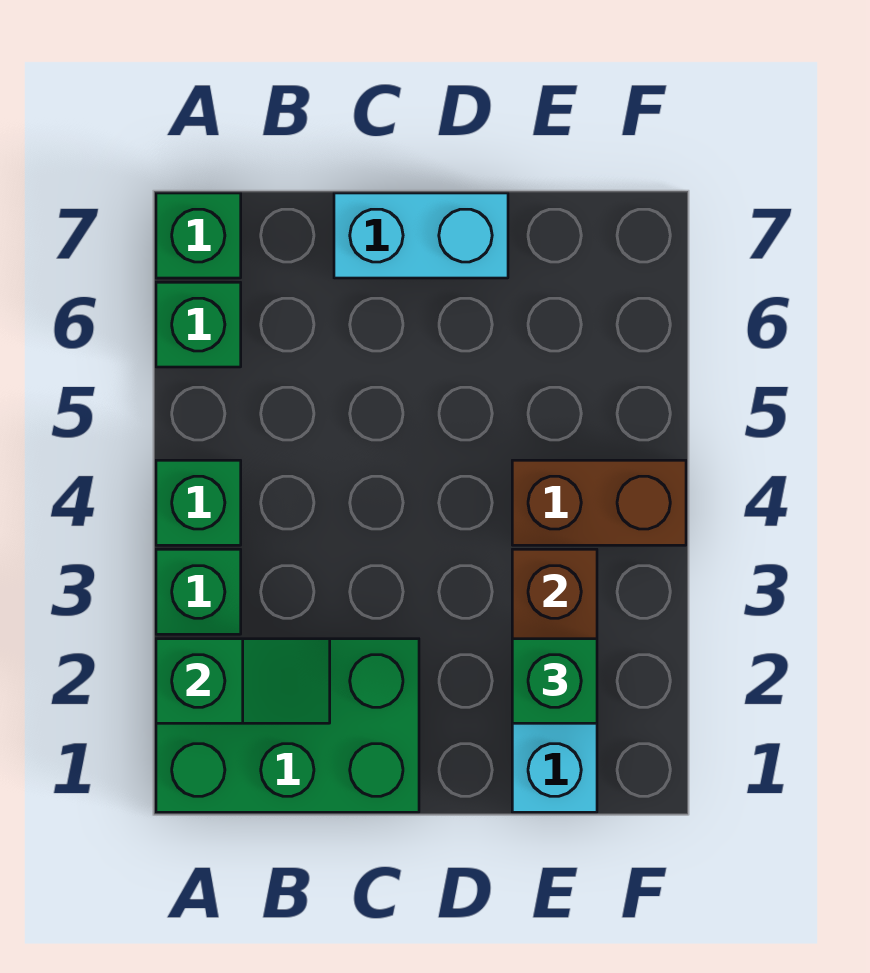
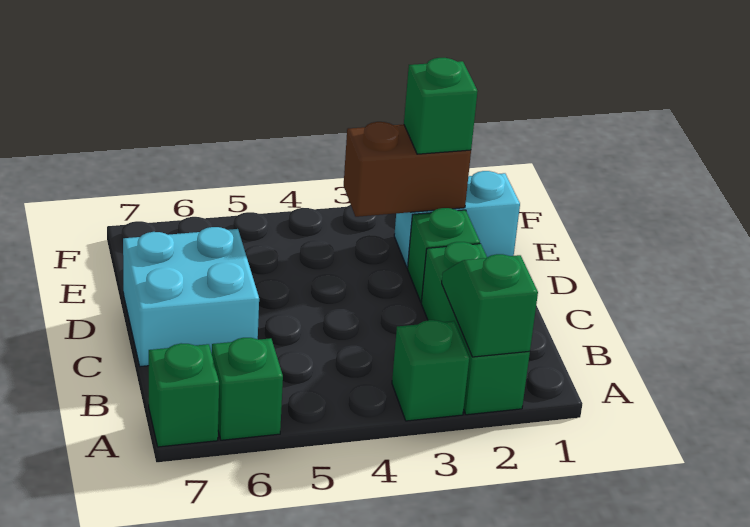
green 2x3 brick [156,639,419,812] -> green 1x3 brick [421,242,530,415]
green 1x1 brick [156,460,241,545] -> green 1x1 brick moved to [408,208,480,302]
cyan 1x2 brick [334,193,508,278] -> cyan 2x2 brick [123,227,259,366]
brown 1x2 brick [512,460,686,545] -> none

